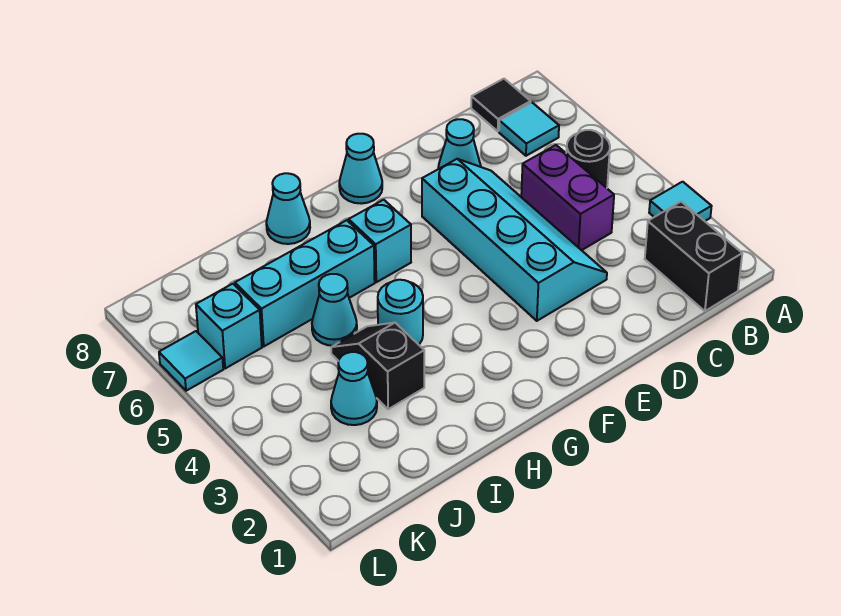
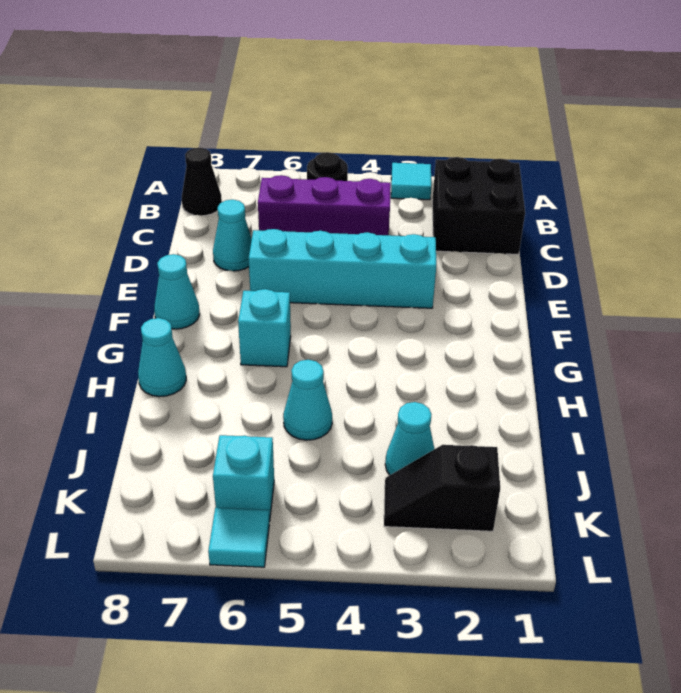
black 1x2 brick [645,202,742,311] -> black 2x2 brick [432,157,525,254]
cyan 1x1 tile [499,103,559,156] -> none
black 1x1 tile [471,79,531,131] -> black 1x1 cone [182,148,222,216]
purple 1x2 brick [521,145,614,250] -> purple 1x3 brick [258,175,391,235]
cyan 1x1 round brick [378,280,423,345] -> none
cyan 1x3 brick [235,220,375,346] -> none
black 1x2 slope [331,323,424,409] -> black 1x2 slope moved to [384,445,500,531]

